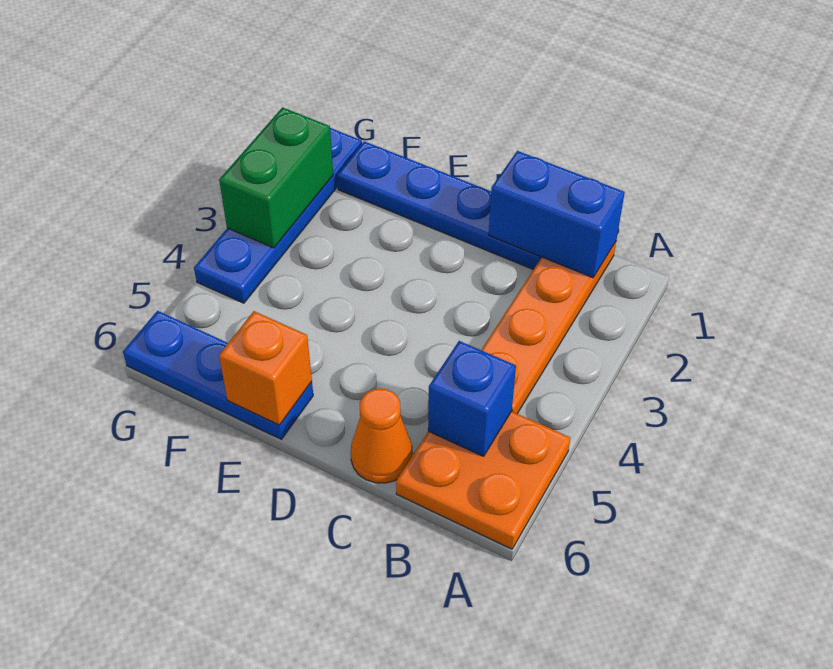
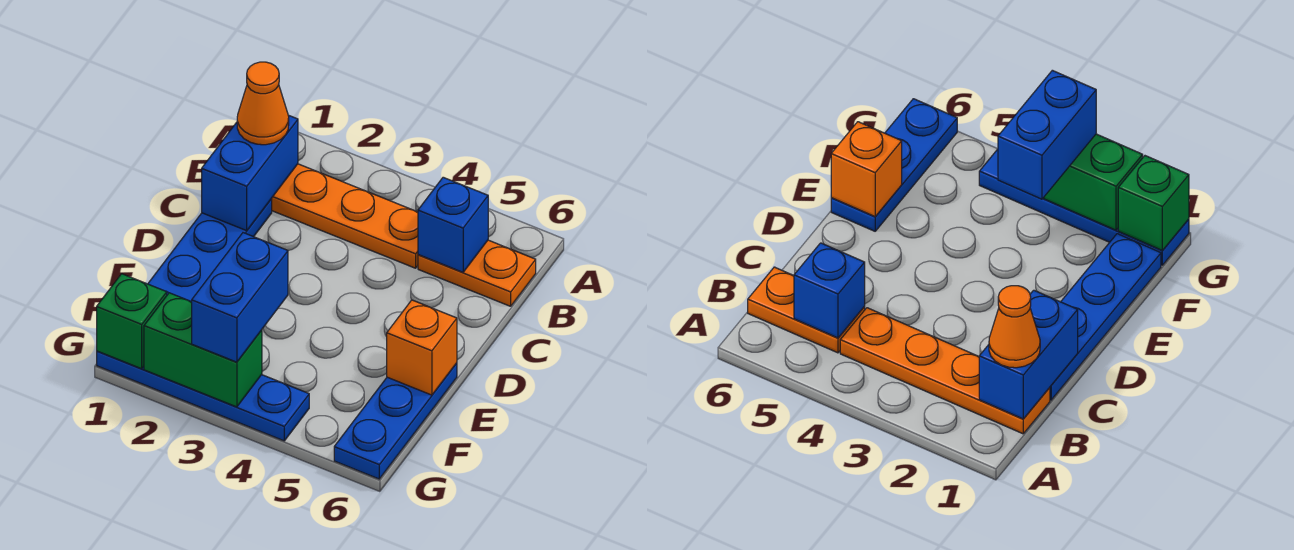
orange 2x2 plate [396,411,570,549] -> orange 1x2 plate [418,240,536,306]
orange 1x1 cone [351,388,412,483] -> orange 1x1 cone moved to [237,62,289,145]
none -> blue 1x2 brick [192,233,288,362]
none -> green 1x1 brick [97,274,167,369]

